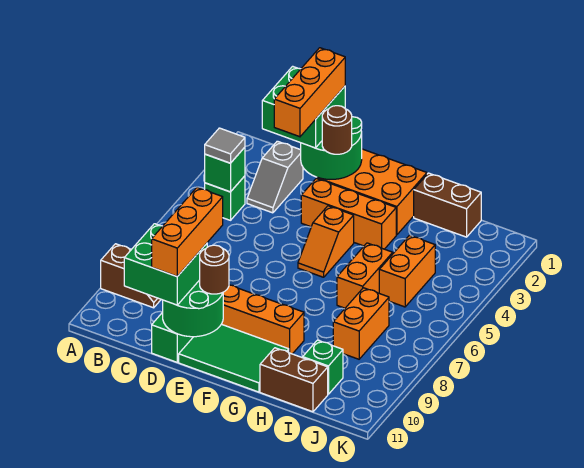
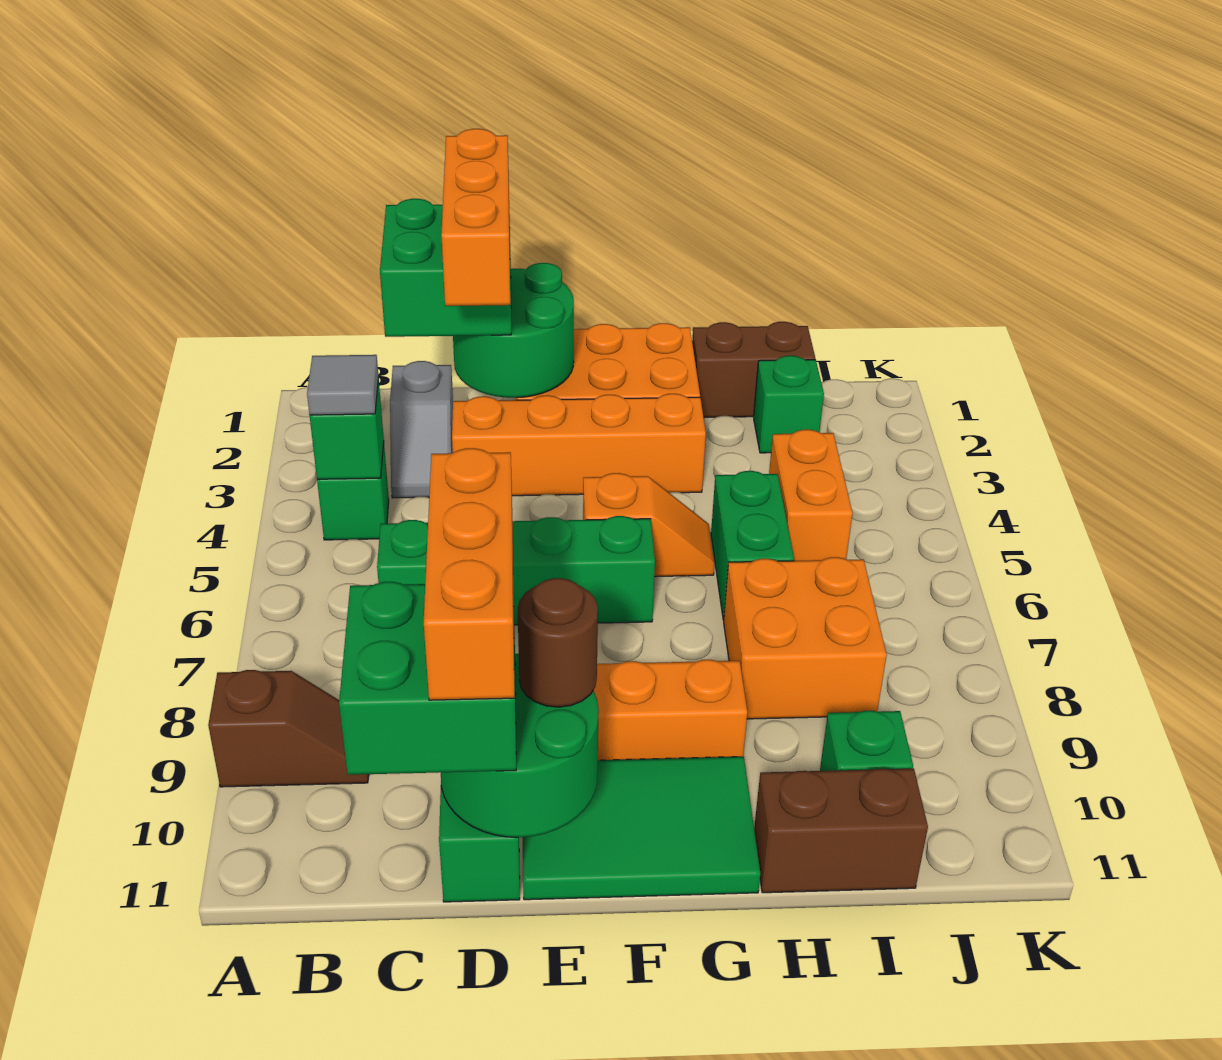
none -> green 1x4 brick [377,516,655,625]
brown 1x1 round brick [322,106,352,154] -> none
orange 1x3 brick [301,178,396,249] -> orange 1x4 brick [452,394,706,496]
orange 1x2 slope [298,206,354,277] -> orange 1x2 slope turned to [583,473,714,577]
orange 1x2 brick [337,243,393,308] -> green 1x2 brick [711,471,794,620]
none -> green 1x1 brick [754,356,824,453]
orange 1x2 brick [333,288,389,359] -> orange 2x2 brick [724,557,887,719]

